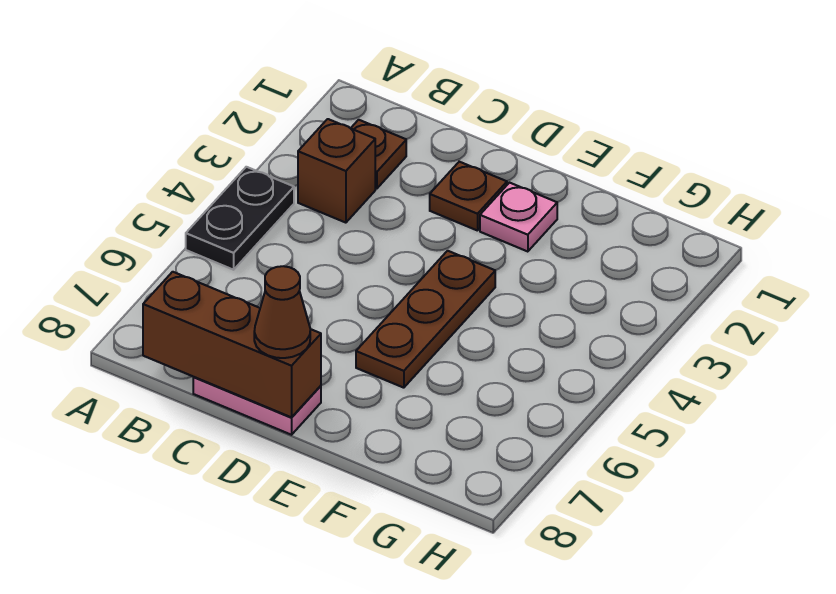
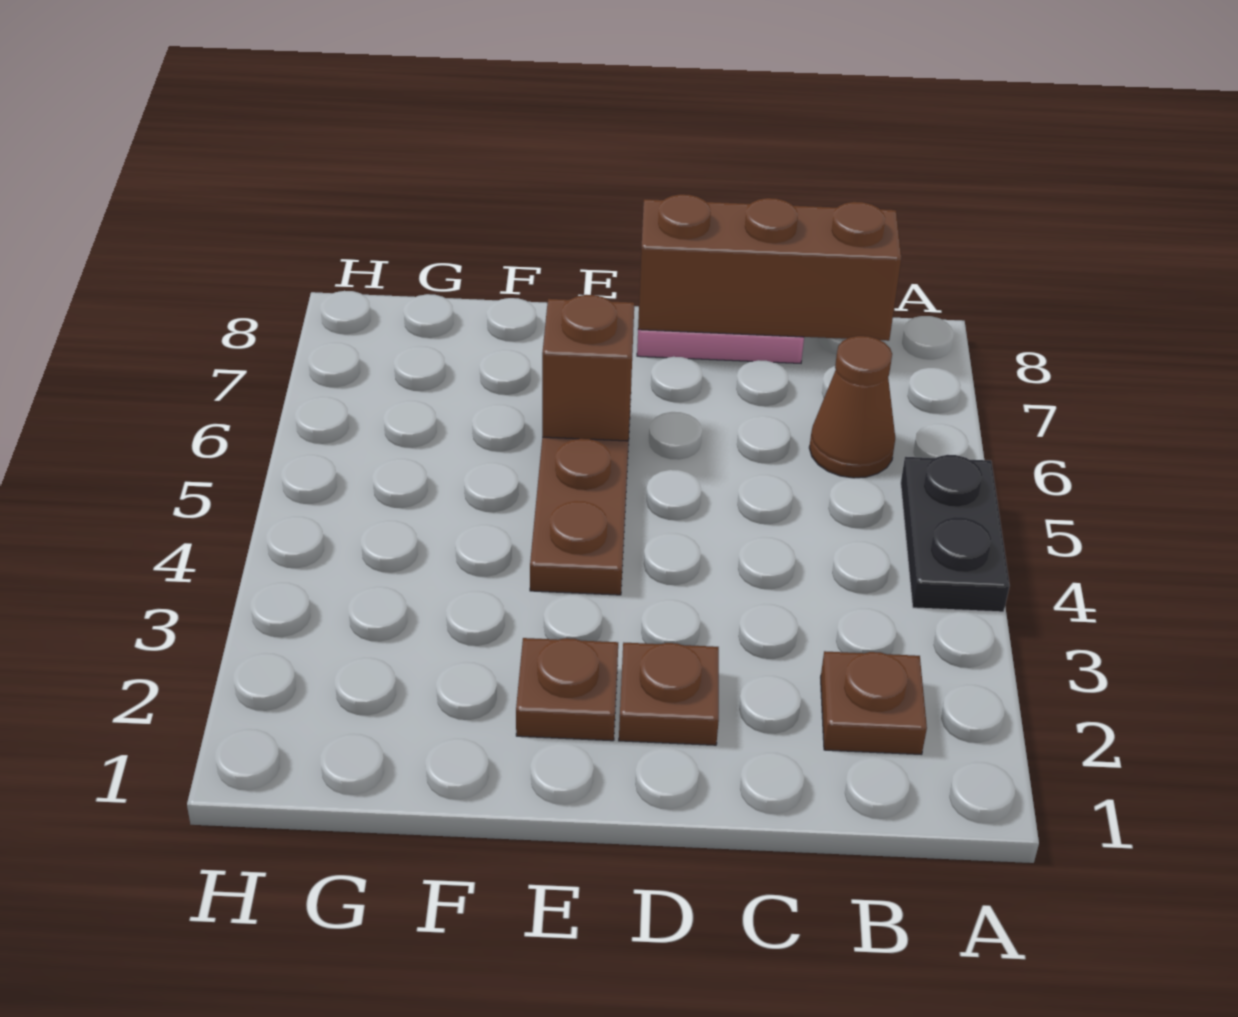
brown 1x1 brick [298,119,375,223] -> brown 1x1 brick moved to [542,295,634,441]
brown 1x1 cone [254,266,310,358] -> brown 1x1 cone moved to [809,336,895,478]
pink 1x1 plate [480,183,557,252] -> brown 1x1 plate [516,638,618,741]

